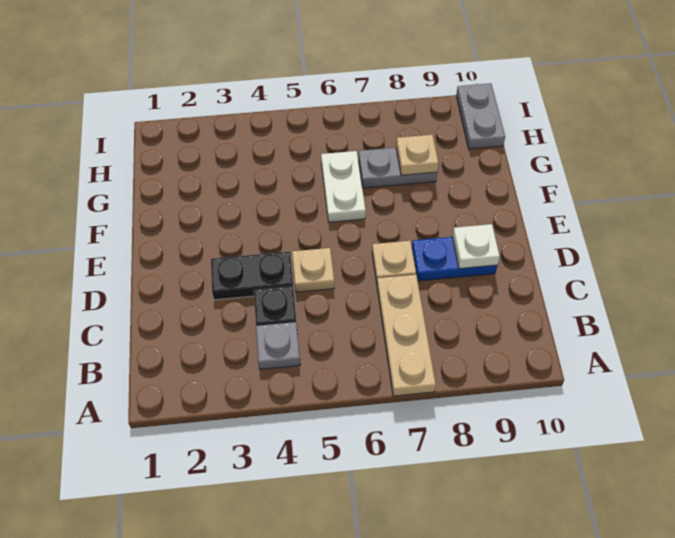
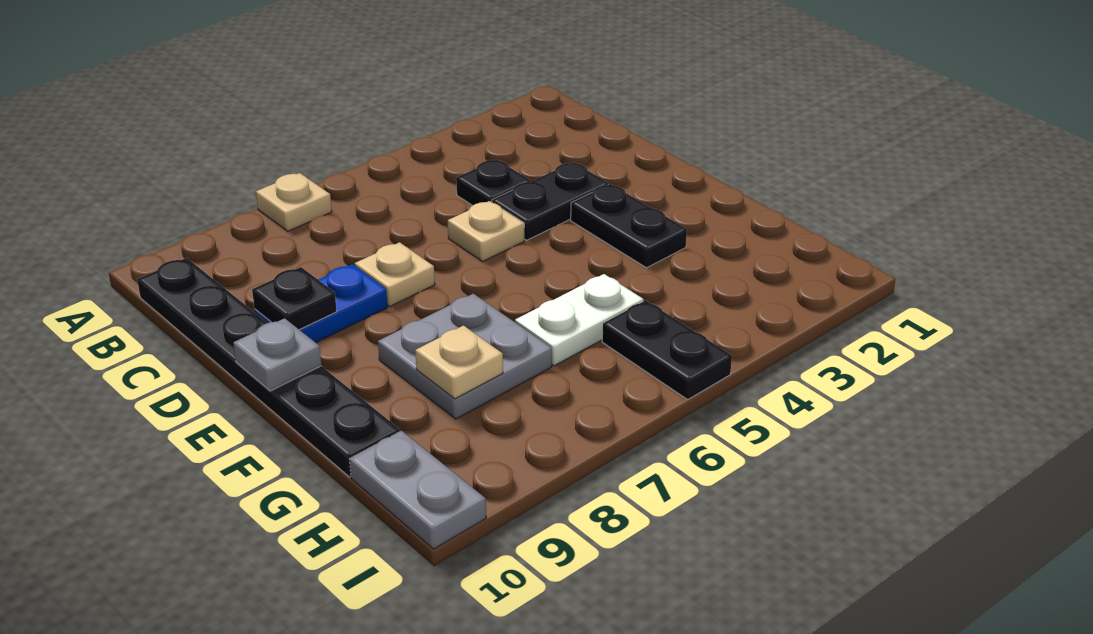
tan 1x3 plate [377,275,436,396] -> tan 1x1 plate [256,173,332,231]
grey 1x1 plate [256,322,300,369] -> grey 1x1 plate moved to [233,318,322,391]
none -> black 1x6 plate [137,258,400,477]
white 1x1 plate [452,224,500,269] -> black 1x1 plate [252,267,337,330]
none -> black 1x2 plate [571,184,687,268]
white 1x2 plate [321,151,366,222] -> white 1x2 plate turned to [515,274,643,366]
grey 1x2 plate [359,148,437,188] -> grey 2x2 plate [378,294,552,419]
none -> black 1x2 plate [602,300,732,399]

